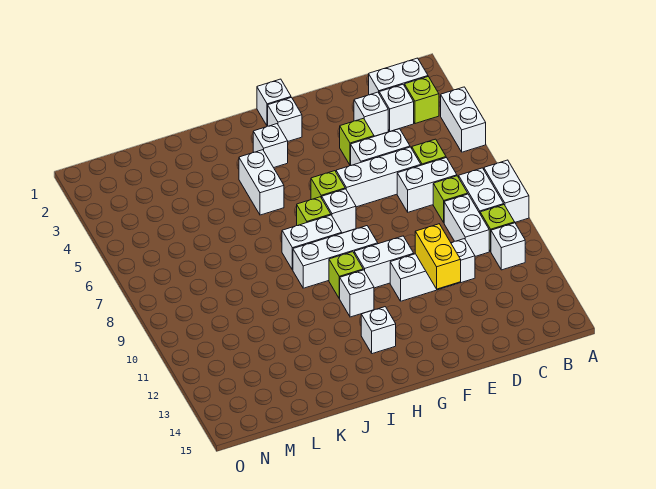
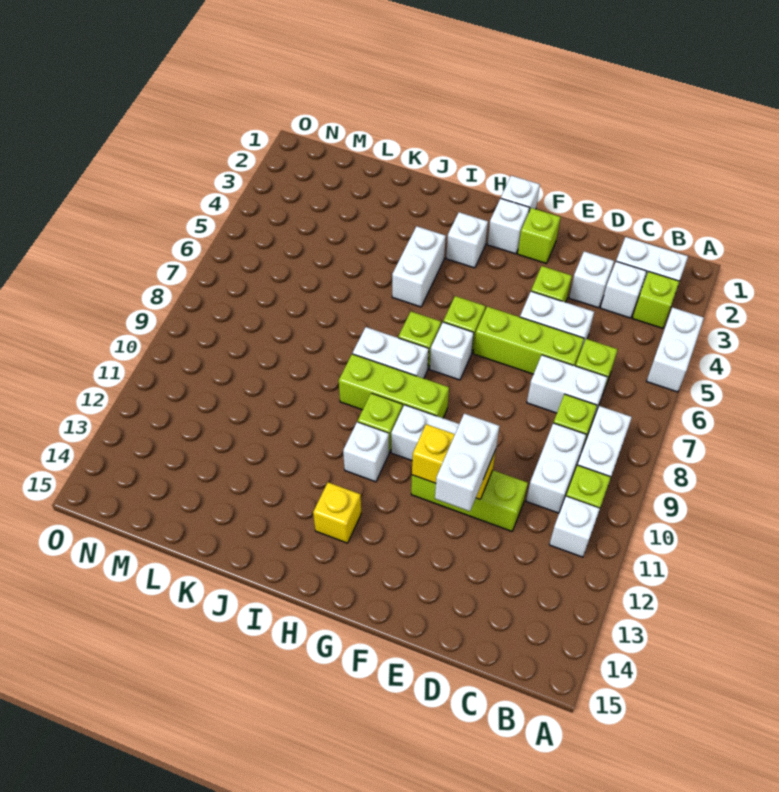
white 1x2 brick [484,160,529,222] -> white 1x2 brick moved to [435,414,499,511]
white 1x3 brick [336,147,421,207] -> lime 1x3 brick [474,307,584,374]
white 1x3 brick [390,239,475,301] -> lime 1x3 brick [411,470,528,531]
yellow 1x2 brick [415,224,461,289] -> yellow 1x2 brick turned to [412,424,496,499]
none -> lime 1x1 brick [518,208,561,263]
white 1x3 brick [293,226,378,288] -> lime 1x3 brick [339,354,449,418]
white 1x1 brick [361,307,396,354] -> yellow 1x1 brick [313,482,361,543]

